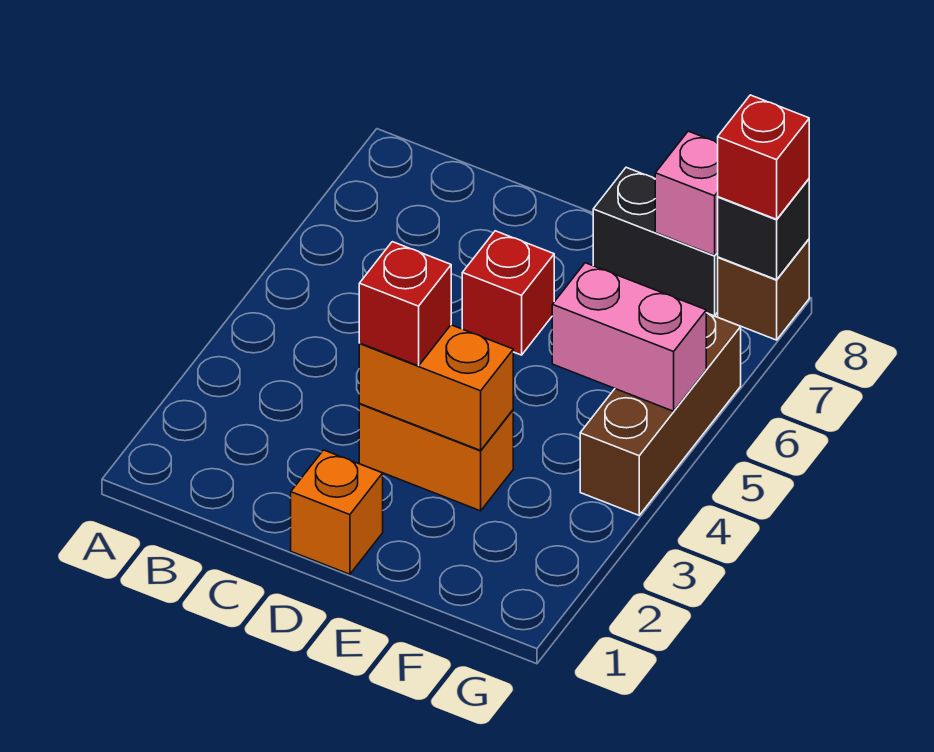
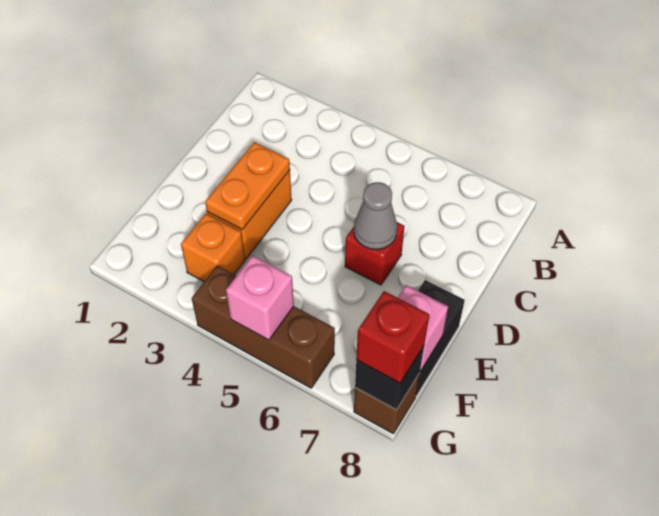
orange 1x1 brick [291,450,383,574] -> orange 1x1 brick moved to [181,214,245,282]
orange 1x2 brick [359,325,513,450] -> orange 1x2 plate [205,142,290,230]
red 1x1 brick [359,242,451,366] -> none
none -> grey 1x1 cone [354,182,397,250]
pink 1x2 brick [552,263,706,411] -> pink 1x1 brick [226,256,294,340]

